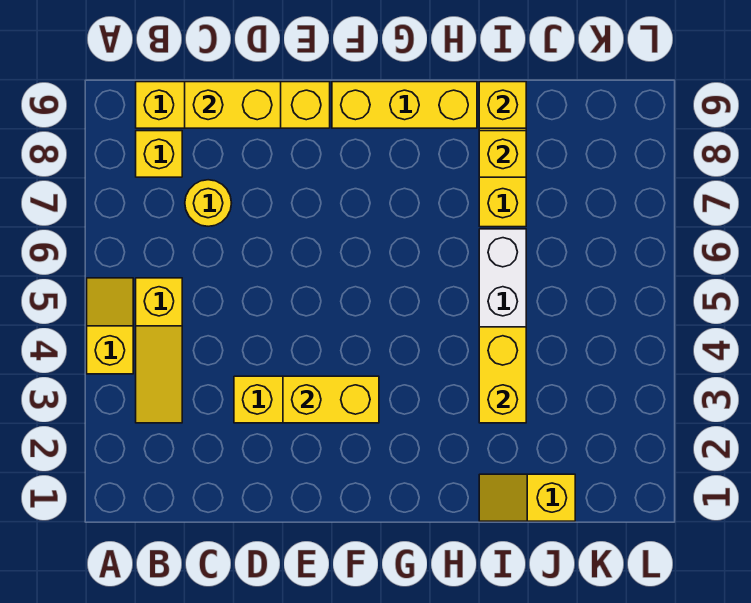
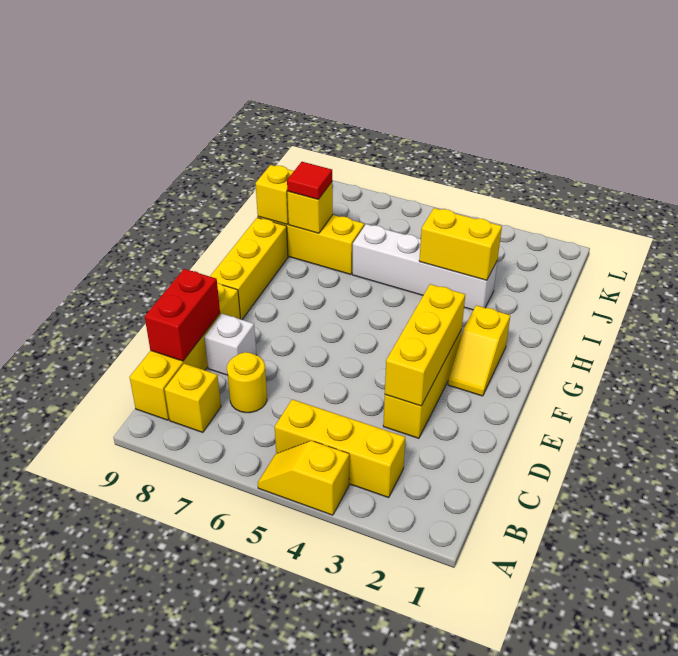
yellow 1x3 slope [136,278,182,423] -> yellow 1x3 brick [275,399,405,498]
yellow 1x2 brick [185,82,281,128] -> red 1x2 brick [145,269,220,361]
none -> white 1x1 brick [204,314,256,375]
yellow 1x2 brick [283,376,379,423] -> yellow 1x3 brick [385,284,465,406]
yellow 1x2 slope [479,474,575,521] -> yellow 1x2 slope moved to [448,305,510,396]
none -> red 1x1 tile [287,162,332,199]

